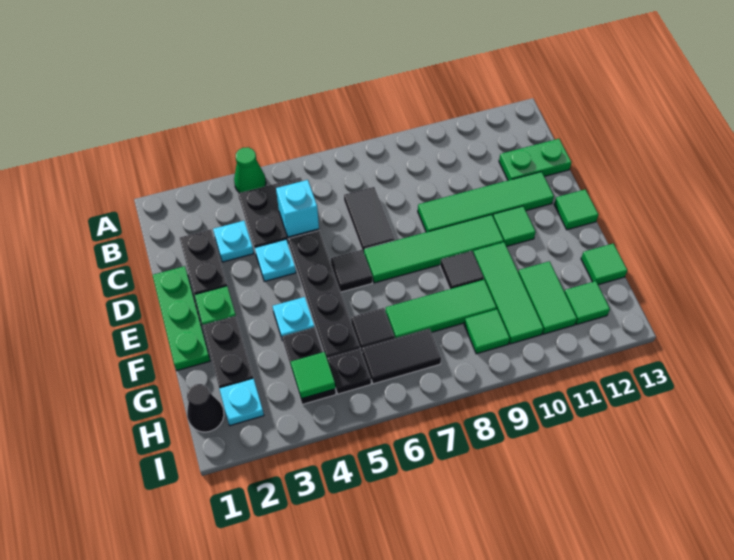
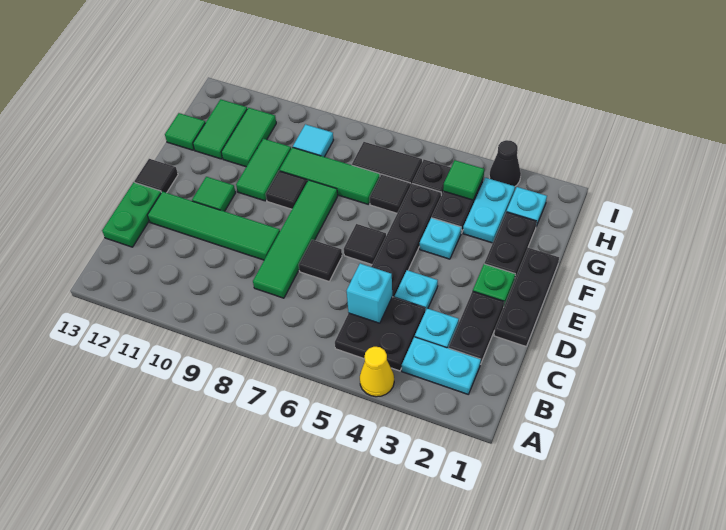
green 1x1 cone [234,147,266,193] -> yellow 1x1 cone [360,347,394,397]
none -> cyan 1x2 plate [402,337,481,394]
black 1x2 tile [344,187,395,252] -> black 1x1 tile [299,240,342,281]
green 1x2 plate [499,139,571,180] -> green 1x2 plate turned to [102,182,161,247]
green 1x3 plate [152,266,210,371] -> black 1x3 plate [494,248,559,346]
green 1x4 tile [364,215,504,283] -> green 1x4 tile turned to [253,180,338,298]
green 1x1 tile [554,189,599,230] -> black 1x1 tile [134,159,178,193]
green 1x3 tile [473,242,544,344] -> green 1x2 tile [236,139,291,201]
none -> cyan 1x2 plate [463,178,515,243]
black 1x1 cone [187,384,224,432] -> black 1x1 cone moved to [489,140,521,186]
green 1x1 tile [464,309,510,354] -> cyan 1x1 tile [293,124,333,157]
green 1x1 tile [565,281,610,325] -> green 1x2 tile [193,99,247,159]

